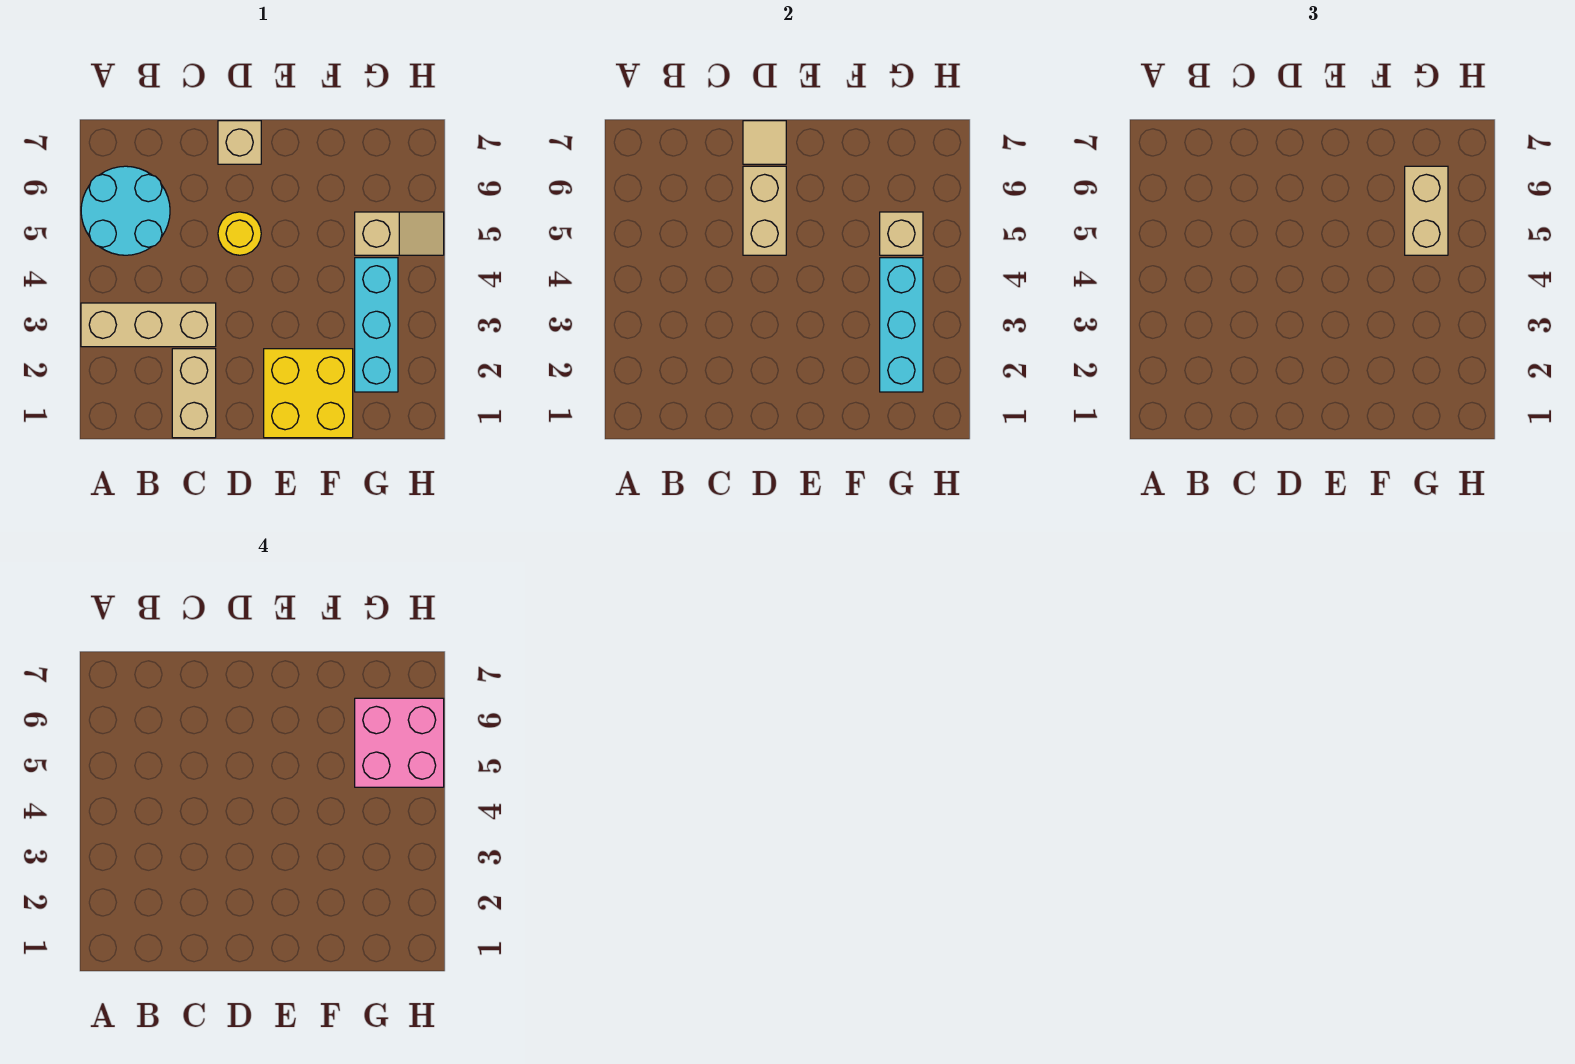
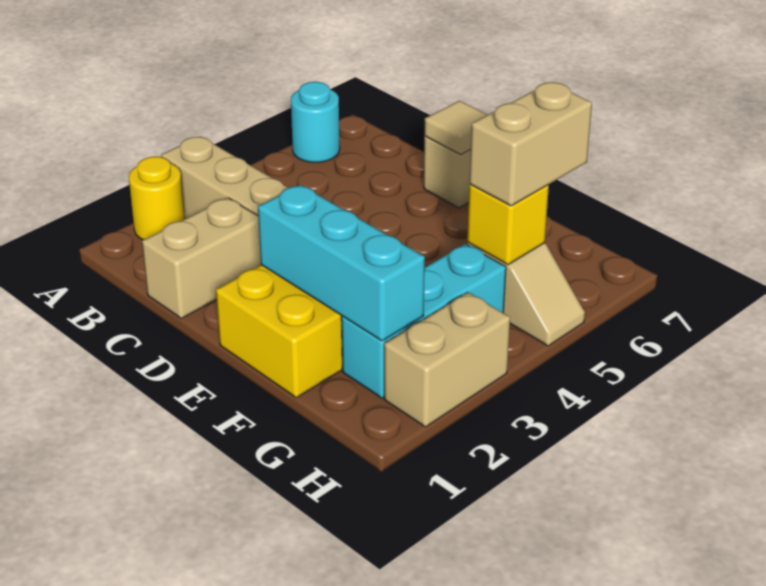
cyan 2x2 round brick [81,166,170,255] -> cyan 1x1 round brick [291,82,340,162]
yellow 1x1 round brick [218,212,261,255] -> yellow 1x1 round brick moved to [129,157,184,240]
tan 1x2 brick [743,166,786,255] -> tan 1x2 brick moved to [384,292,510,427]
cyan 1x3 brick [880,258,923,392] -> cyan 1x3 brick turned to [258,185,425,341]
tan 1x1 brick [880,212,923,255] -> yellow 1x1 brick [467,184,549,265]
pink 2x2 brick [355,698,444,787] -> none

